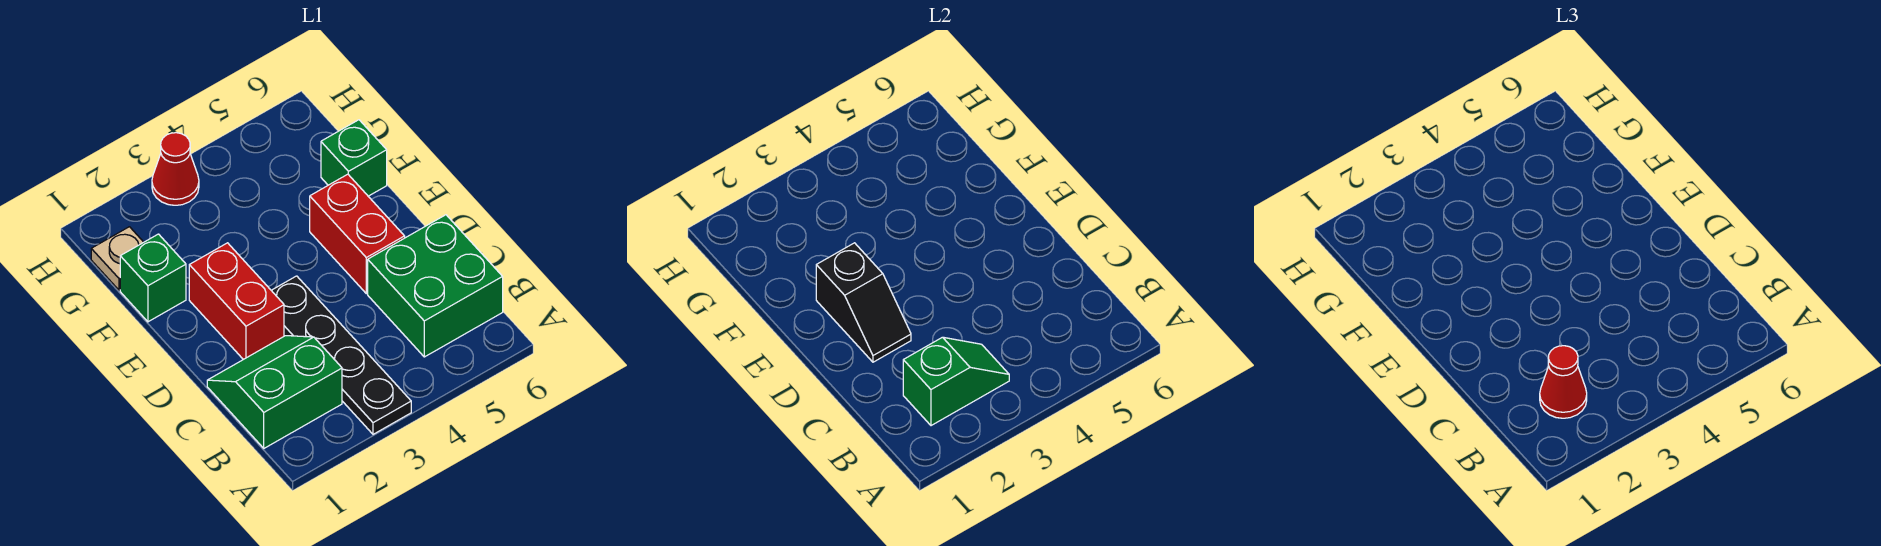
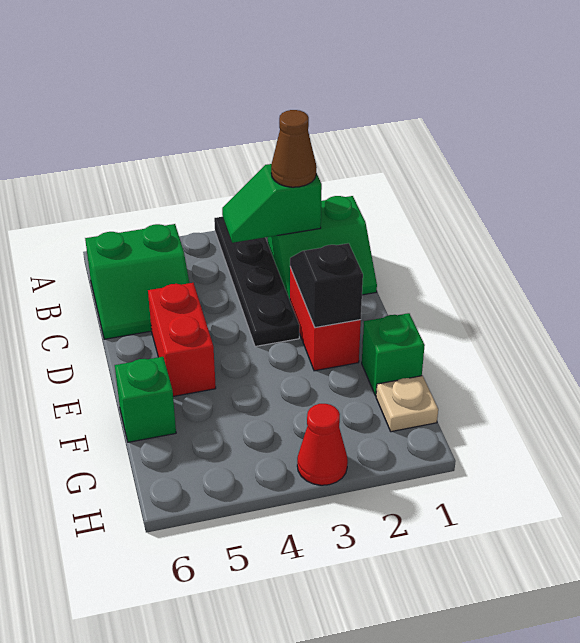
red 1x1 cone [1540,346,1587,418] -> brown 1x1 cone [271,110,317,187]
green 2x2 brick [368,215,503,357] -> green 2x2 slope [85,224,189,339]

